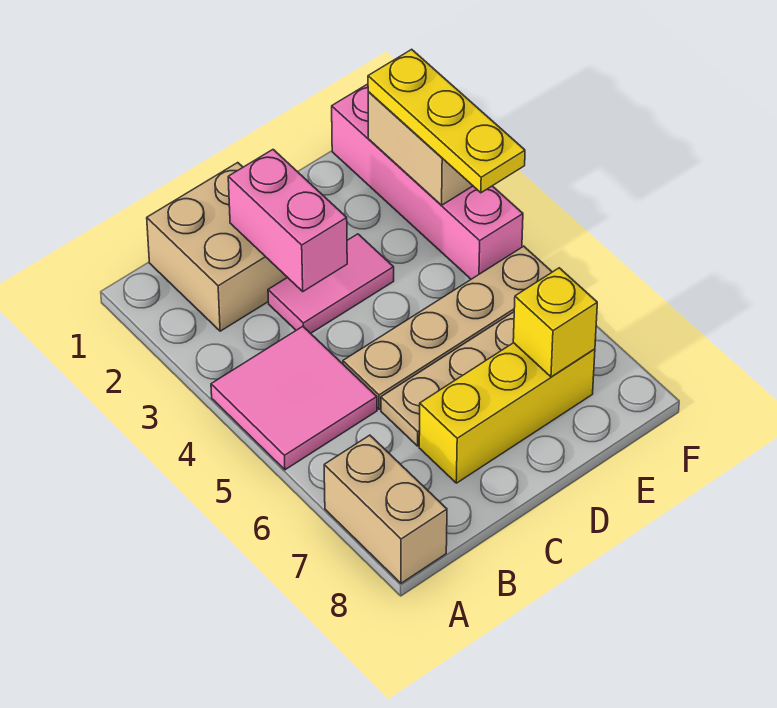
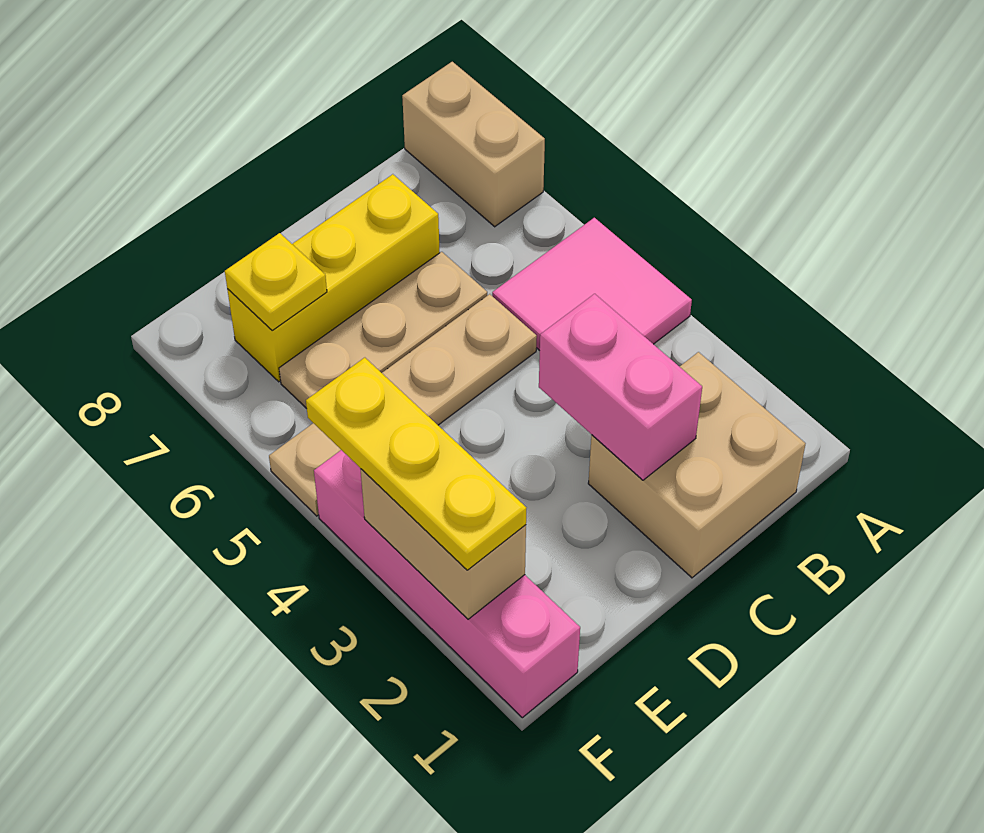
pink 1x2 tile [268,234,394,333] -> none
yellow 1x1 brick [513,268,597,377] -> yellow 1x1 plate [225,233,327,331]

